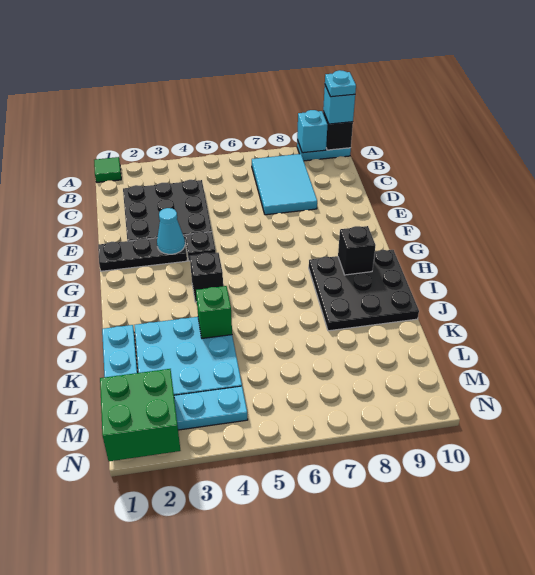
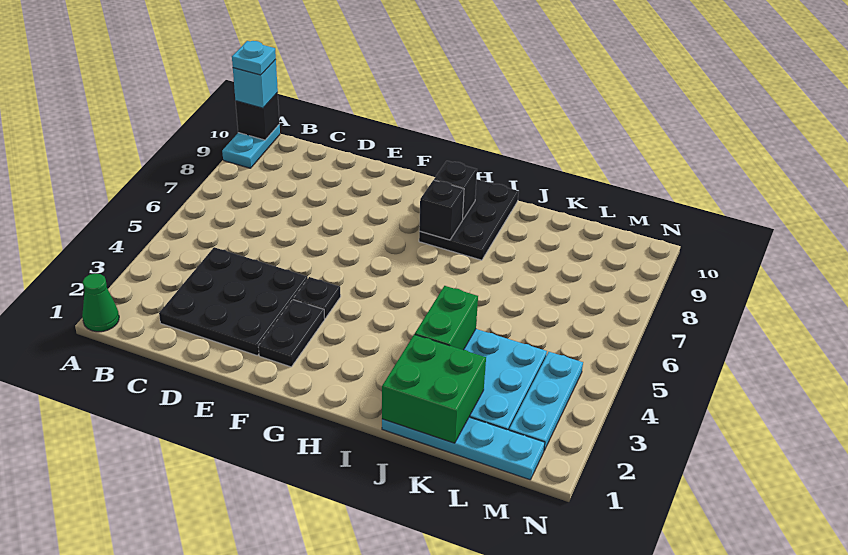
green 1x1 tile [94,157,121,182] -> green 1x1 cone [82,274,119,332]
cyan 1x1 brick [297,110,327,153] -> none
cyan 2x3 tile [252,154,317,215] -> none
black 1x3 plate [98,235,187,271] -> black 1x2 plate [258,300,325,367]
cyan 1x1 cone [157,208,185,254] -> none
black 1x1 brick [190,253,223,302] -> black 1x1 brick moved to [419,180,464,240]
black 3x3 plate [309,250,419,331] -> black 2x3 plate [419,179,519,260]
green 1x1 brick [196,286,232,338] -> green 1x2 brick [415,286,478,350]
green 2x2 brick [100,369,181,461] -> green 2x2 brick moved to [382,334,486,443]

